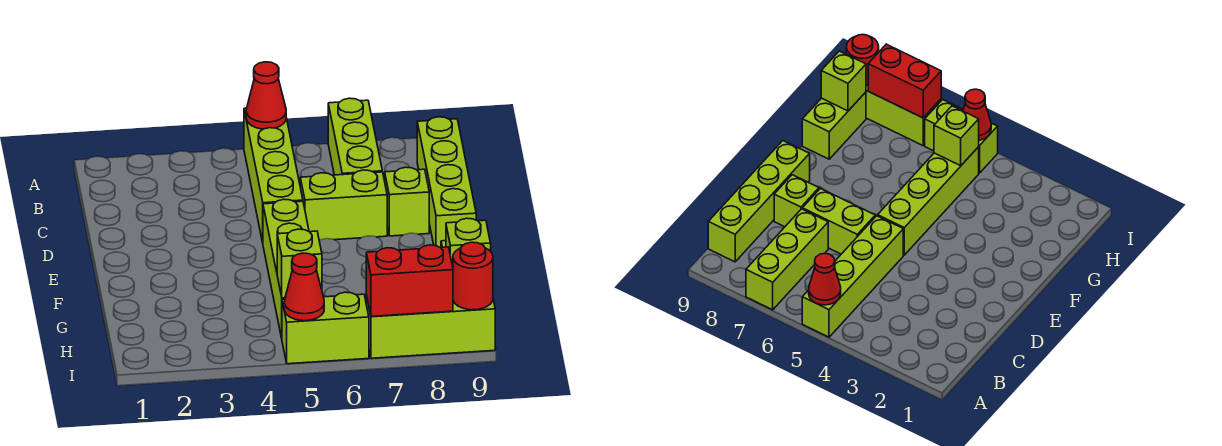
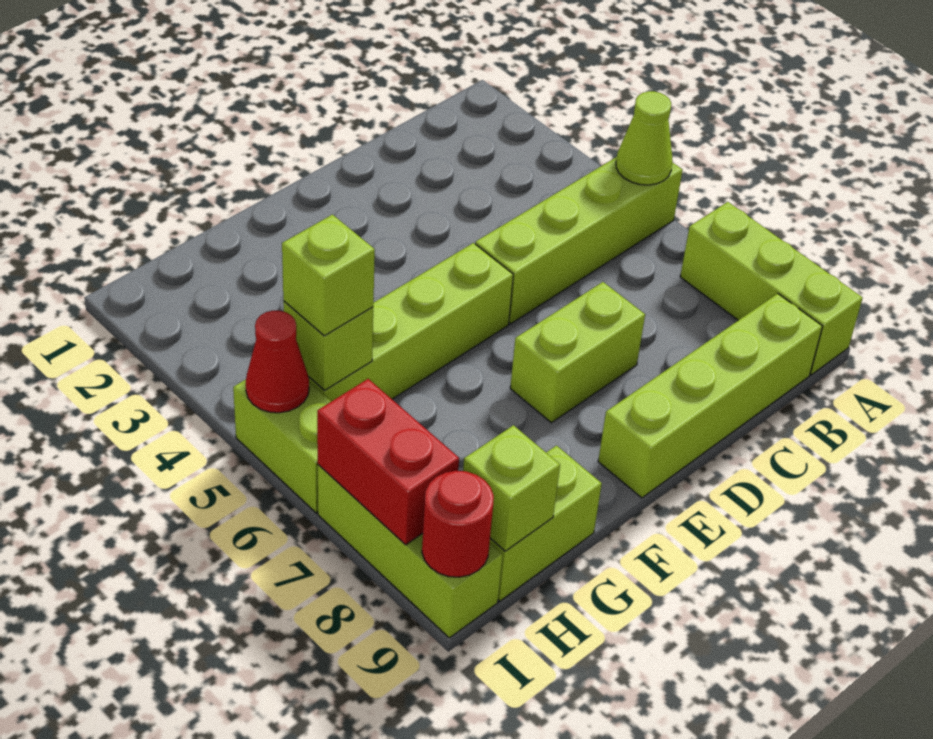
red 1x1 cone [246,62,286,129] -> lime 1x1 cone [616,91,673,185]
lime 1x3 brick [328,98,382,175] -> lime 1x3 brick turned to [680,202,863,375]
lime 1x2 brick [300,170,387,240] -> lime 1x2 brick turned to [510,282,645,423]
lime 1x1 brick [385,167,429,236] -> lime 1x1 brick moved to [282,215,375,336]

